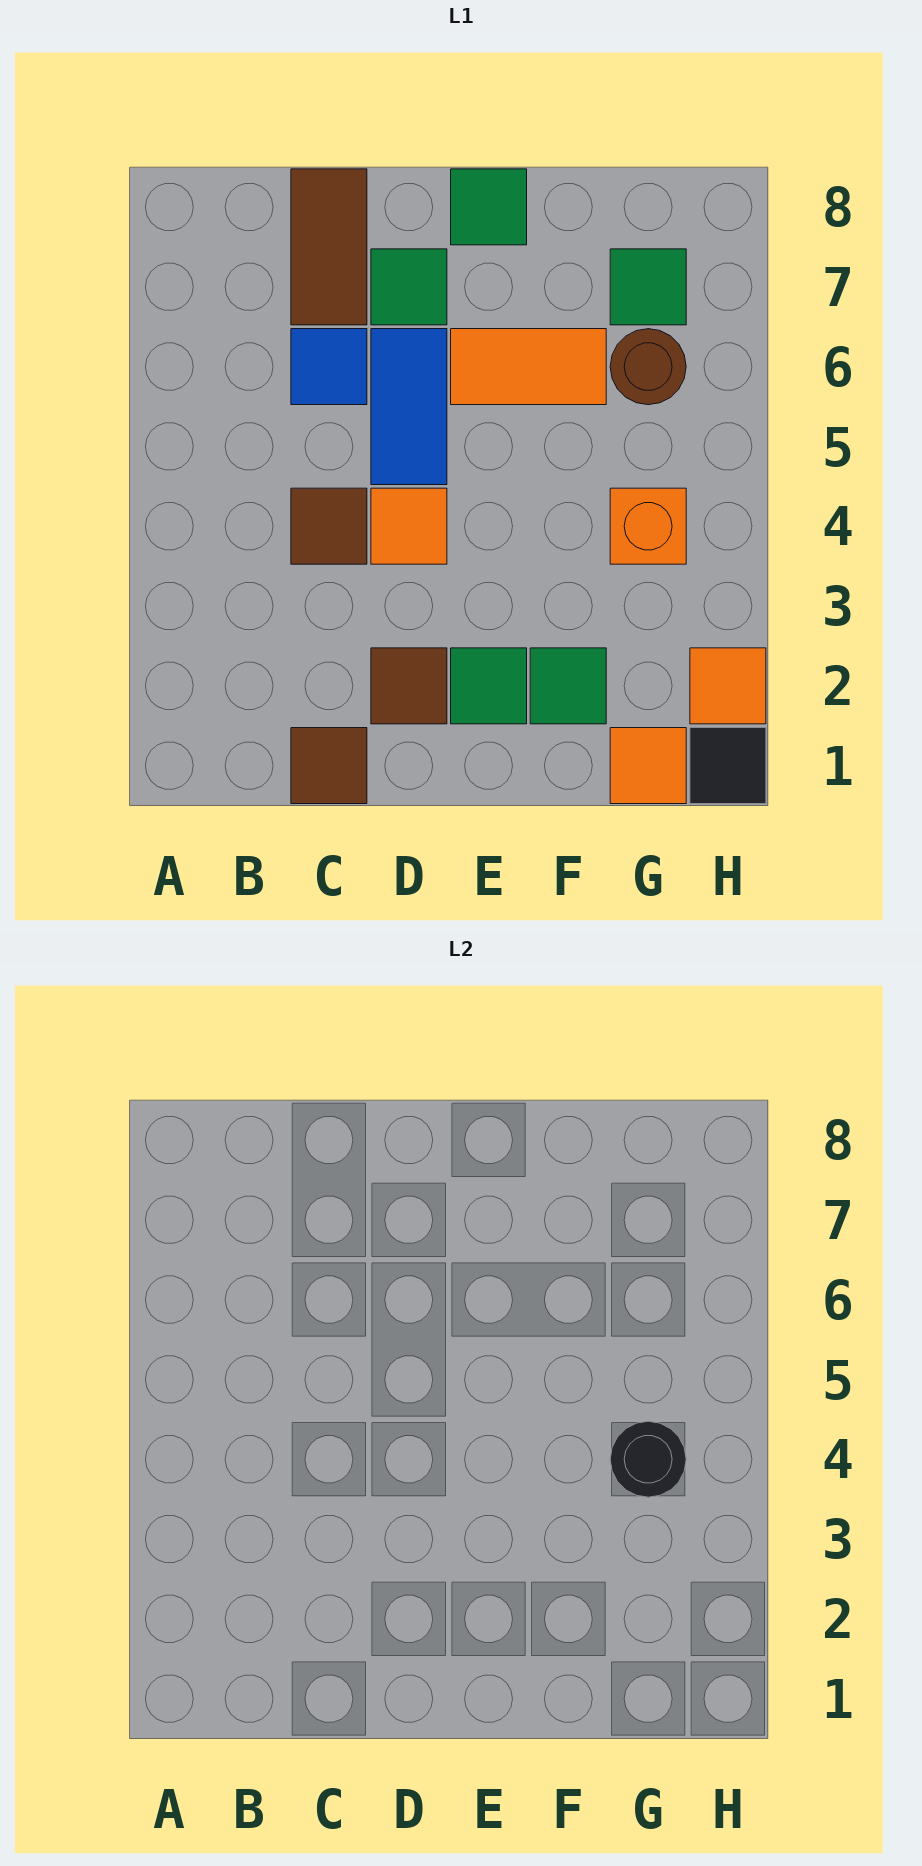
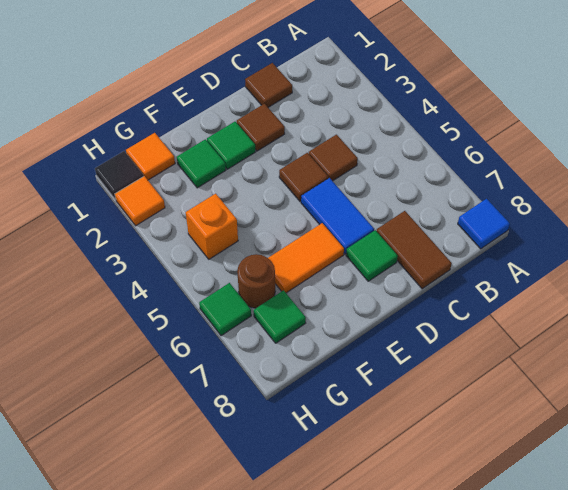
blue 1x1 tile [291,329,367,405] -> blue 1x1 tile moved to [458,199,510,249]
orange 1x1 tile [371,488,447,564] -> brown 1x1 tile [279,153,328,201]
green 1x1 tile [451,169,527,245] -> green 1x1 tile moved to [199,283,251,336]
black 1x1 round brick [610,1421,686,1497] -> none

